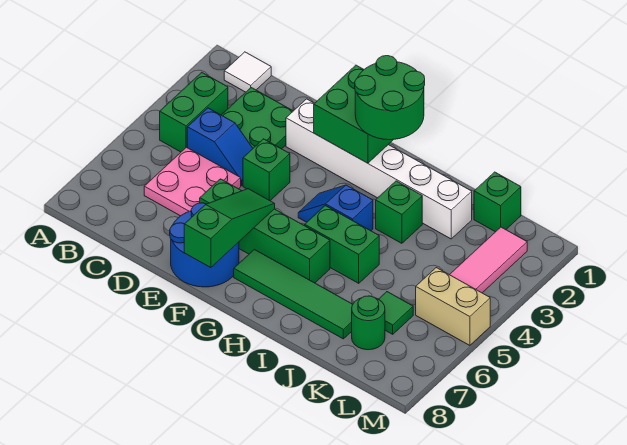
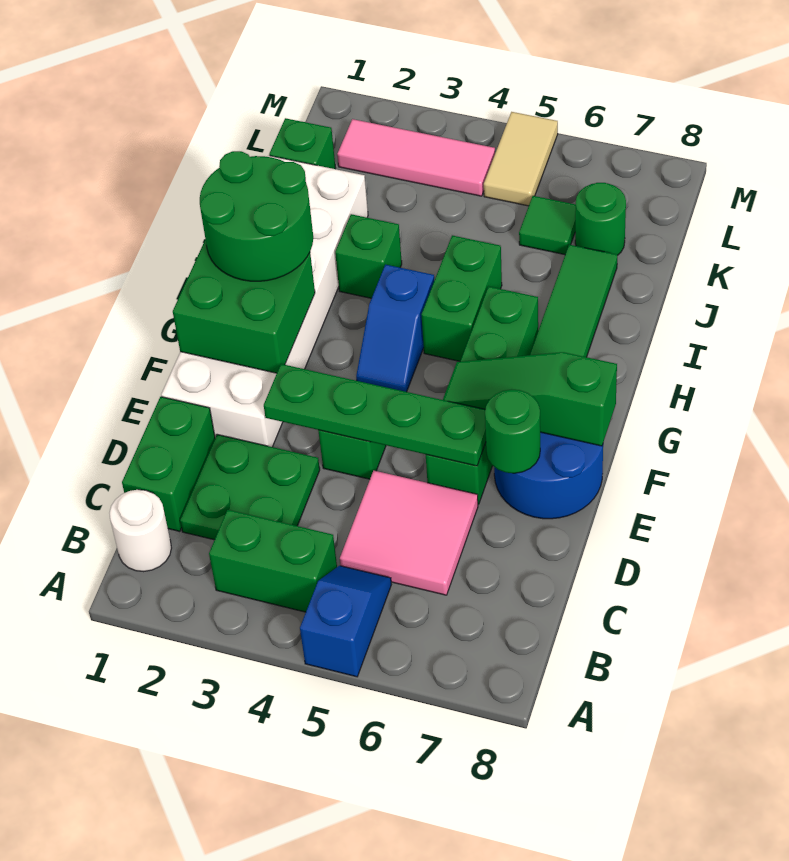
white 1x1 tile [224,52,271,92] -> white 1x1 round brick [110,490,171,572]
none -> green 1x2 brick [122,397,215,531]
blue 1x2 slope [187,108,253,186] -> blue 1x2 slope moved to [300,566,391,677]
pink 2x2 plate [144,147,241,216] -> pink 2x2 tile [340,471,478,595]
white 1x6 brick [286,99,472,239] -> white 2x6 brick [161,156,368,447]
none -> green 1x4 plate [264,364,486,466]
none -> green 1x1 round brick [485,389,540,473]
tan 1x2 brick [416,268,490,345] -> tan 1x2 tile [484,112,558,206]

